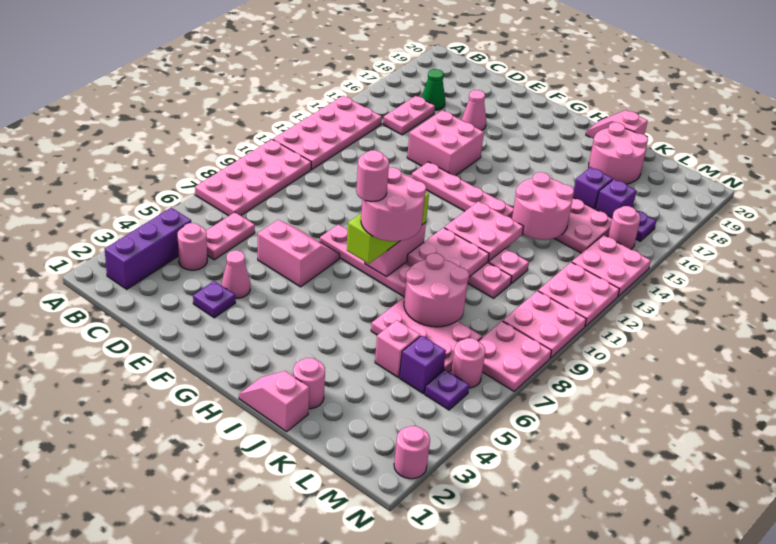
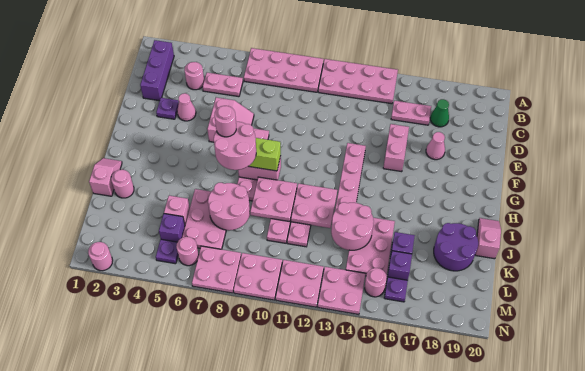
purple 1x3 brick [105,208,191,289] -> purple 1x3 brick turned to [140,40,174,101]
pink 2x2 brick [407,110,484,176] -> pink 1x2 brick [383,124,409,172]
pink 2x2 round brick [589,122,648,184] -> purple 2x2 round brick [434,223,478,271]

